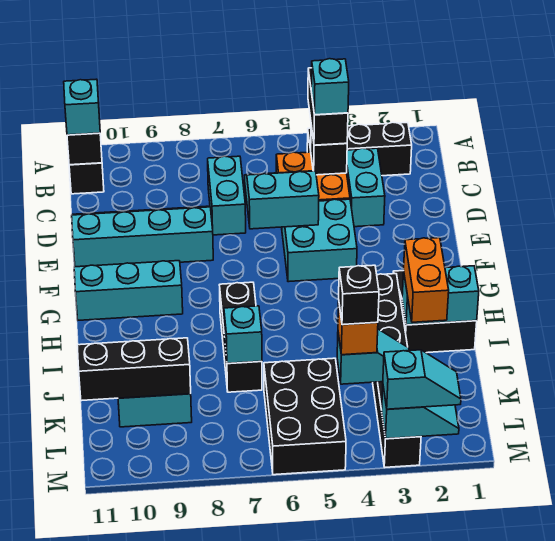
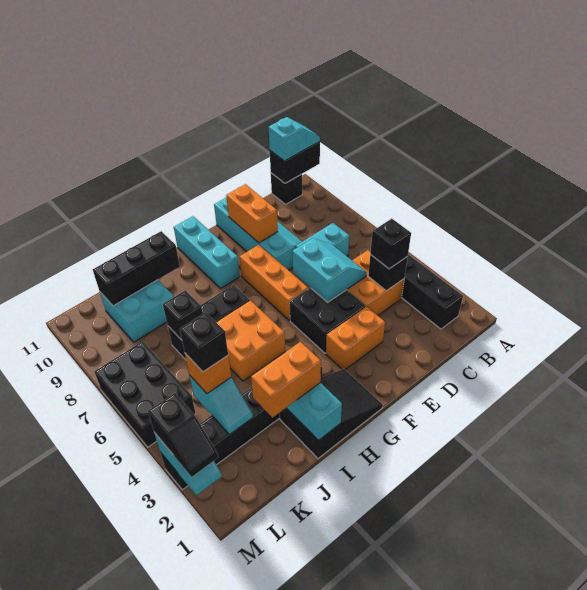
black 1x2 brick [308,68,348,145] -> black 1x1 brick [370,219,411,269]
cyan 1x2 brick [347,148,385,227] -> none
cyan 1x1 brick [311,59,349,115] -> none
none -> orange 1x2 brick [326,306,385,369]
cyan 2x2 brick [282,199,357,282] -> black 2x2 brick [290,288,366,353]
none -> orange 1x2 brick [226,184,278,243]
none -> orange 1x3 brick [240,245,309,321]
none -> orange 2x2 brick [216,300,285,381]
cyan 1x1 brick [224,306,262,363] -> black 1x1 brick [163,290,203,340]
black 2x3 brick [264,358,346,475] -> black 2x3 brick turned to [94,341,196,447]
black 1x3 brick [77,338,191,401] -> black 1x3 brick turned to [93,231,180,306]
cyan 1x2 slope [383,350,461,409] -> black 1x2 slope [148,393,218,477]

